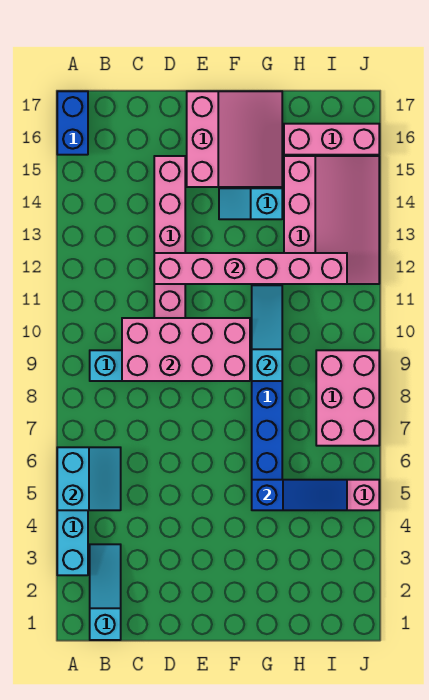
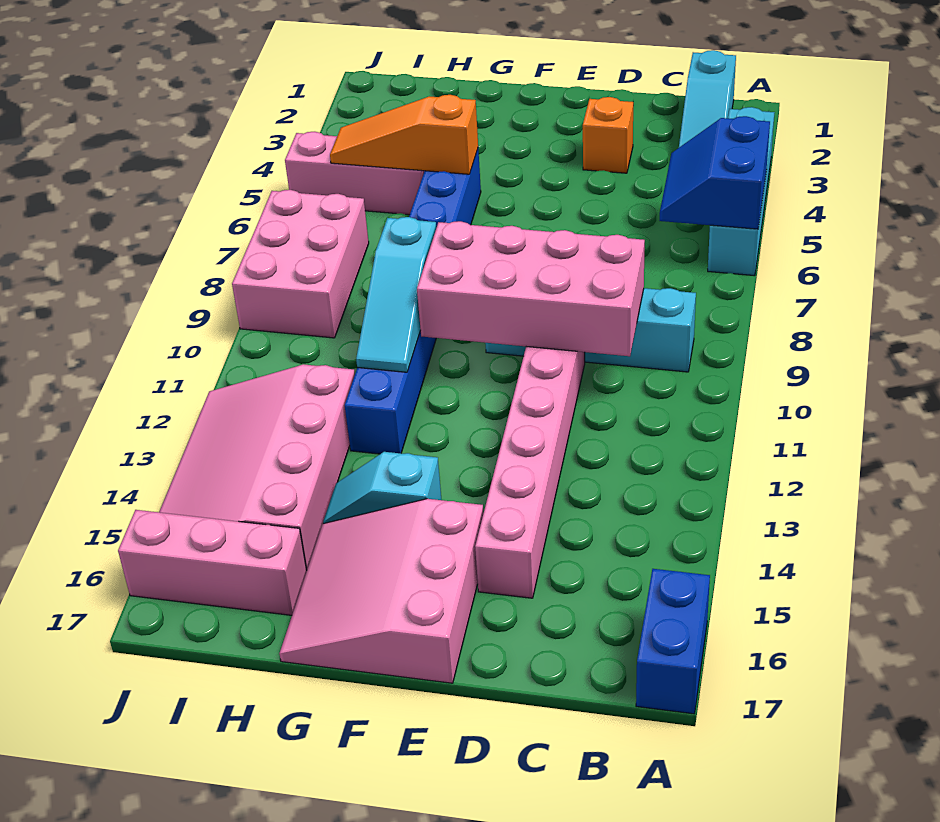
cyan 2x2 slope [57,447,121,510] -> blue 2x2 slope [660,116,770,229]
none -> orange 1x1 brick [583,97,633,173]
pink 1x6 brick [154,253,347,284] -> none
cyan 1x2 slope [219,188,282,219] -> cyan 1x2 slope turned to [323,452,441,523]
blue 1x3 slope [252,480,347,510] -> orange 1x3 slope [330,95,478,174]

